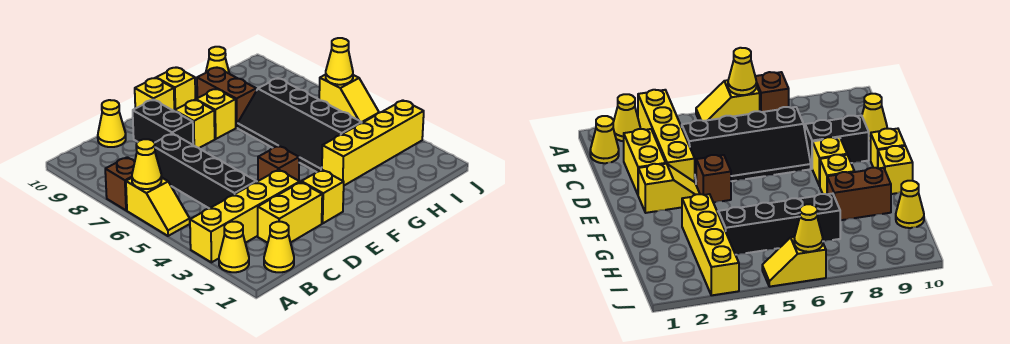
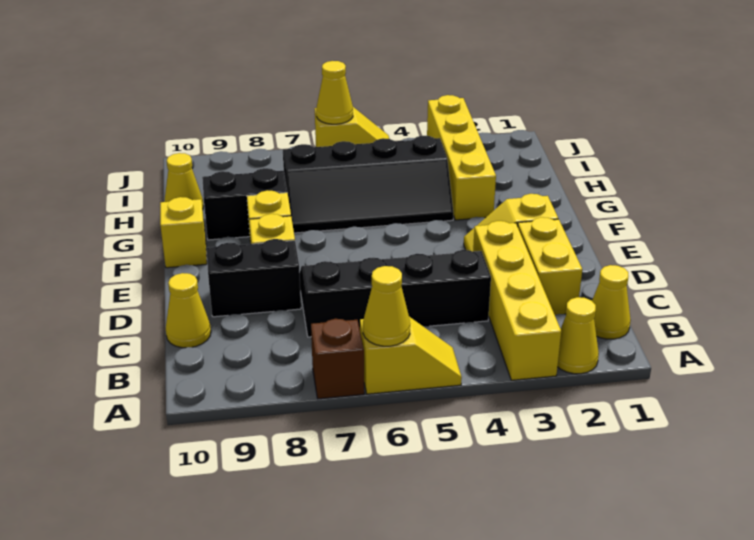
brown 1x1 brick [258,146,299,181] -> none
yellow 1x1 brick [135,78,174,111] -> none
brown 1x2 brick [197,68,256,128] -> black 1x2 brick [202,168,287,240]

